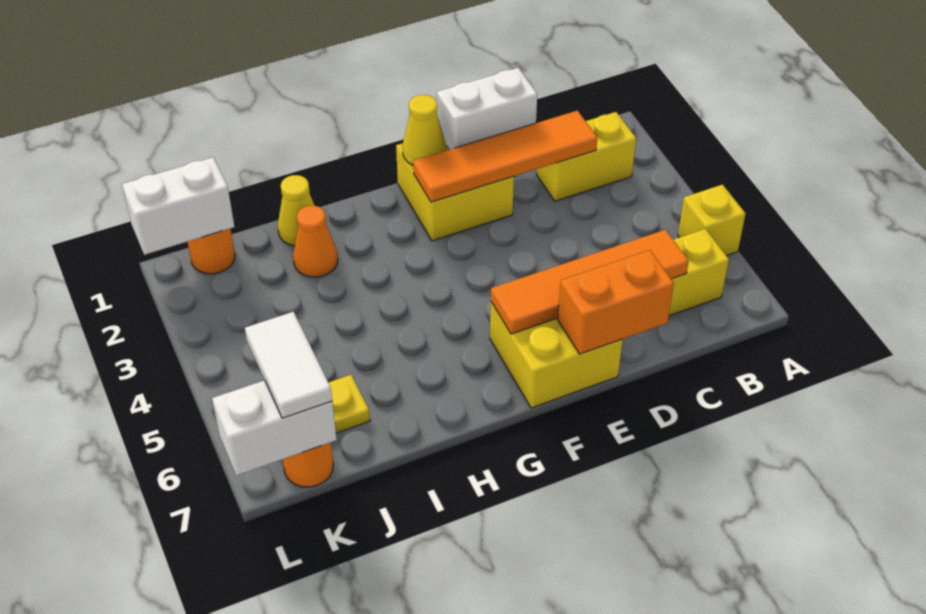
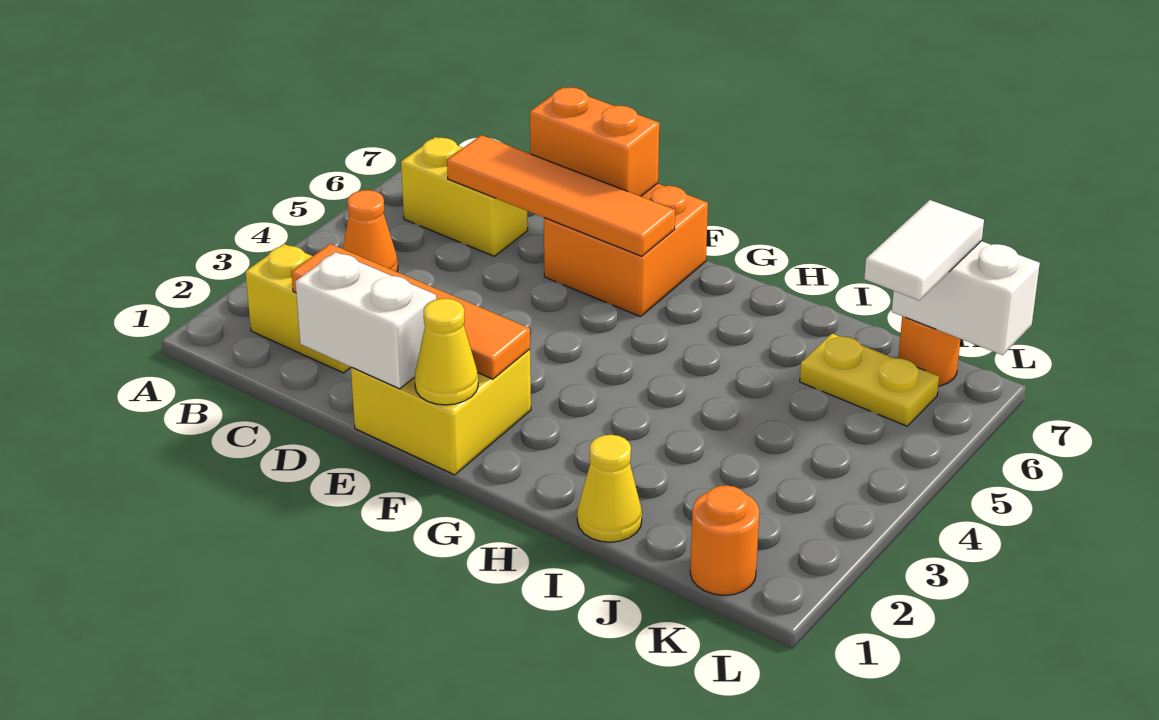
yellow 1x1 brick [678,185,745,256] -> none
yellow 2x2 brick [490,302,623,408] -> orange 2x2 brick [544,183,708,316]
orange 1x1 cone [293,206,338,277] -> orange 1x1 cone moved to [343,190,398,272]
white 1x2 brick [122,157,234,255] -> none

